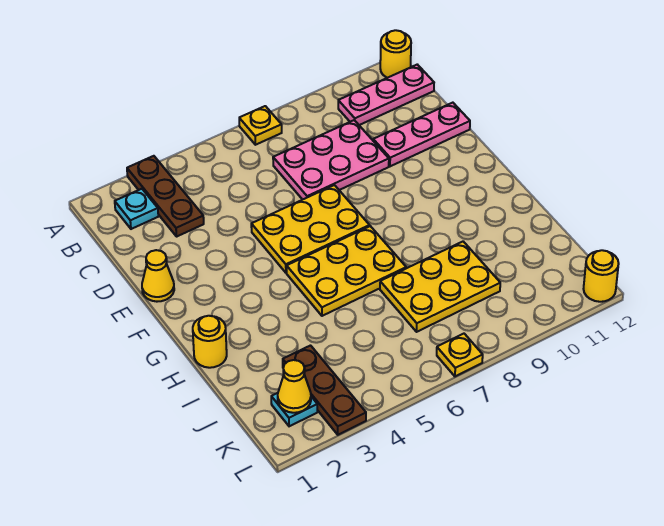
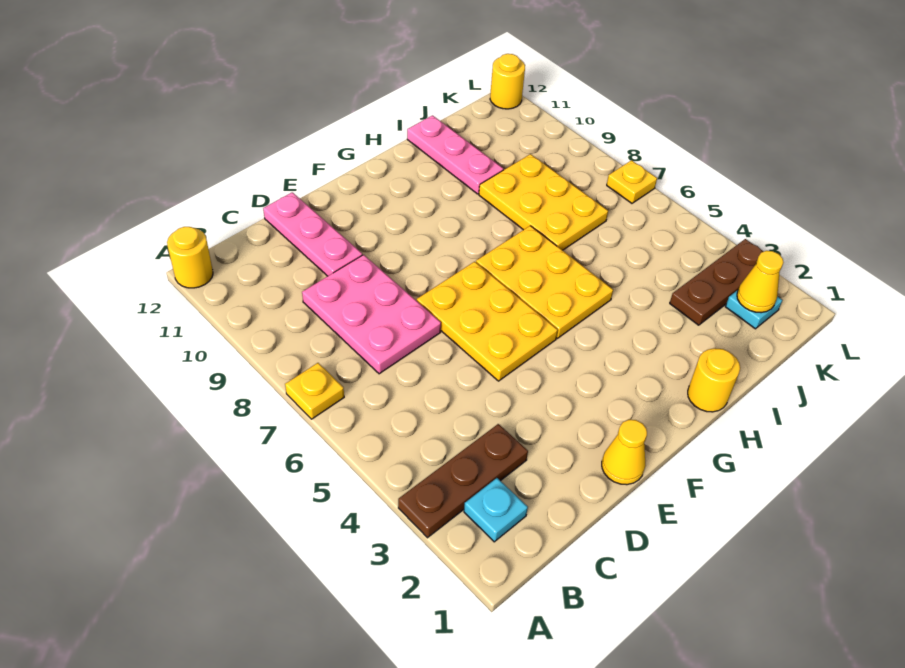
pink 1x3 plate [338,65,434,125] -> pink 1x3 plate moved to [407,115,504,194]

